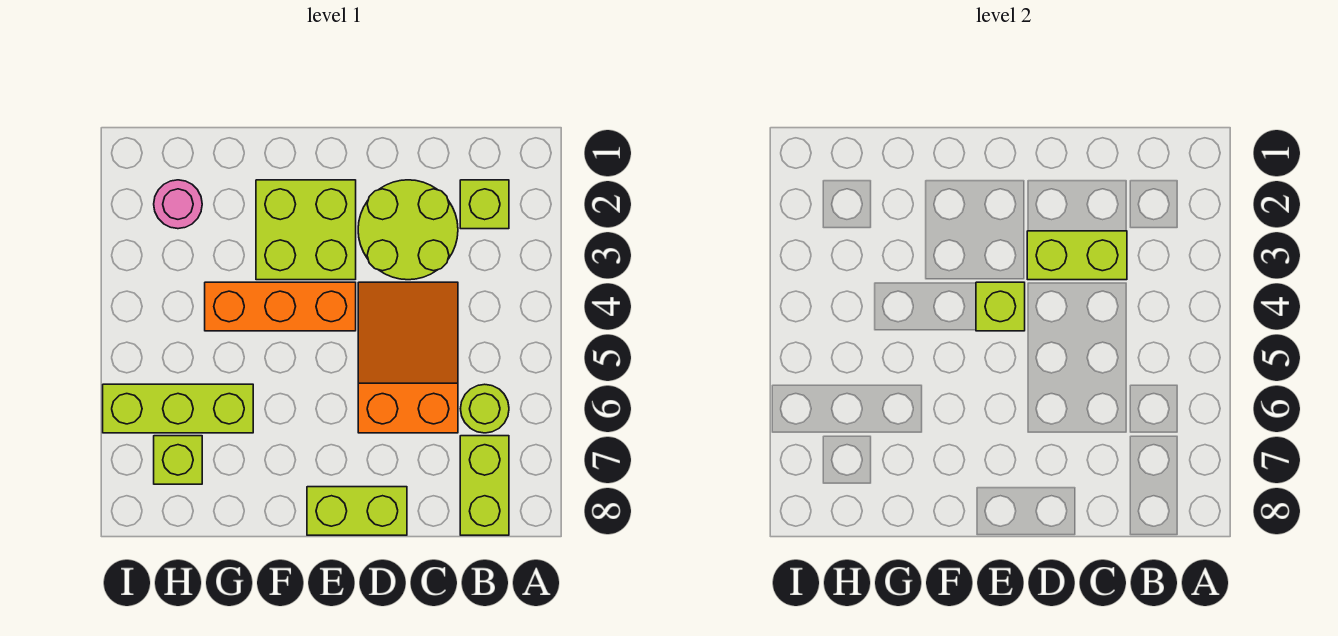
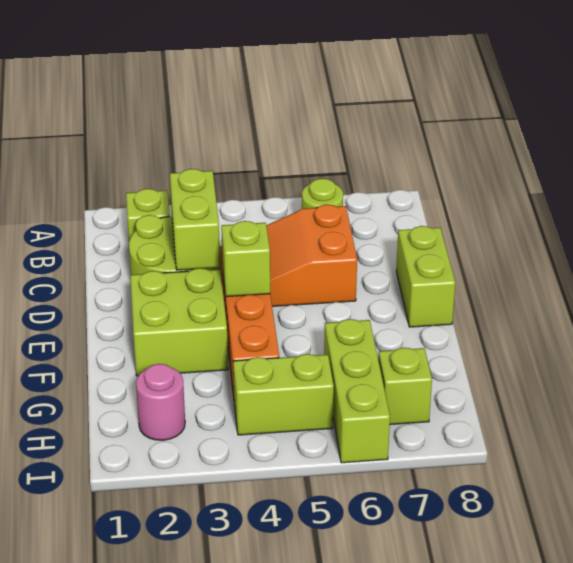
lime 1x2 brick [460,436,509,535] -> lime 1x2 brick moved to [233,354,334,435]

